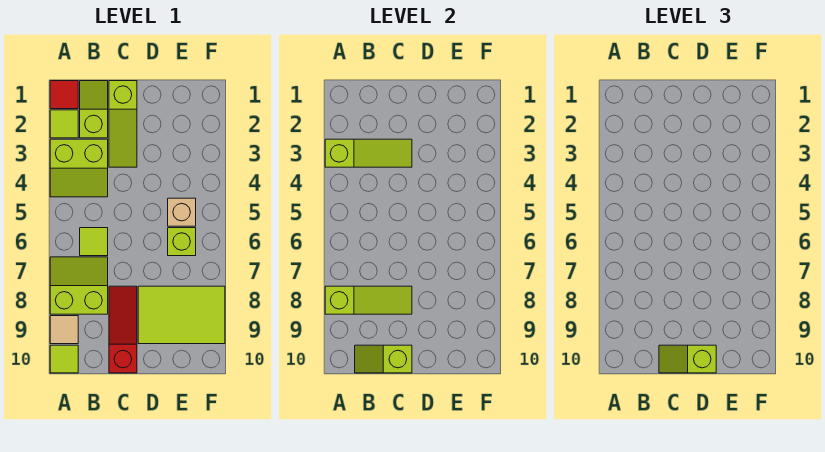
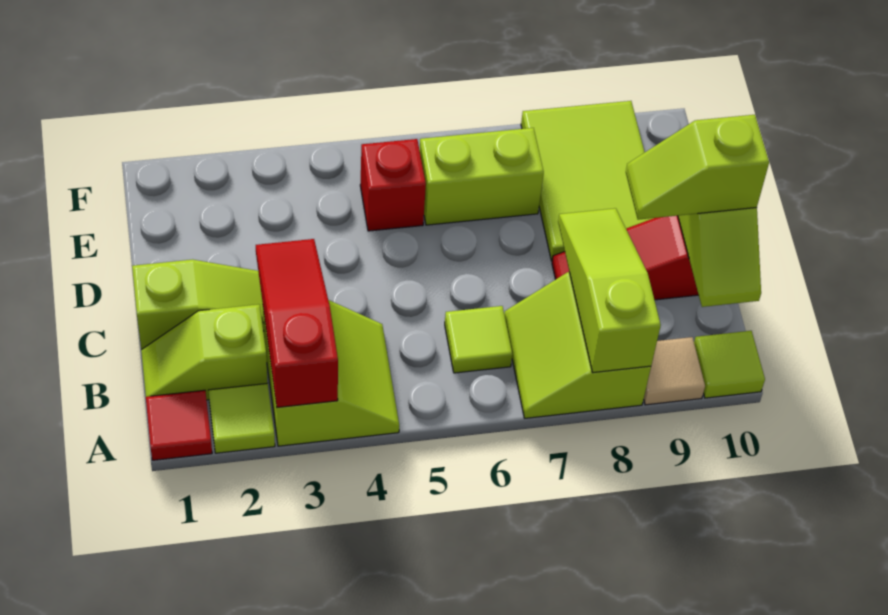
lime 1x3 slope [325,139,412,167] -> red 1x3 slope [256,239,338,407]
lime 1x2 slope [659,345,716,373] -> lime 1x2 slope turned to [626,115,769,220]
tan 1x1 brick [168,198,196,226] -> red 1x1 brick [360,139,426,231]
lime 1x1 brick [168,228,196,256] -> lime 1x2 brick [420,128,544,225]

